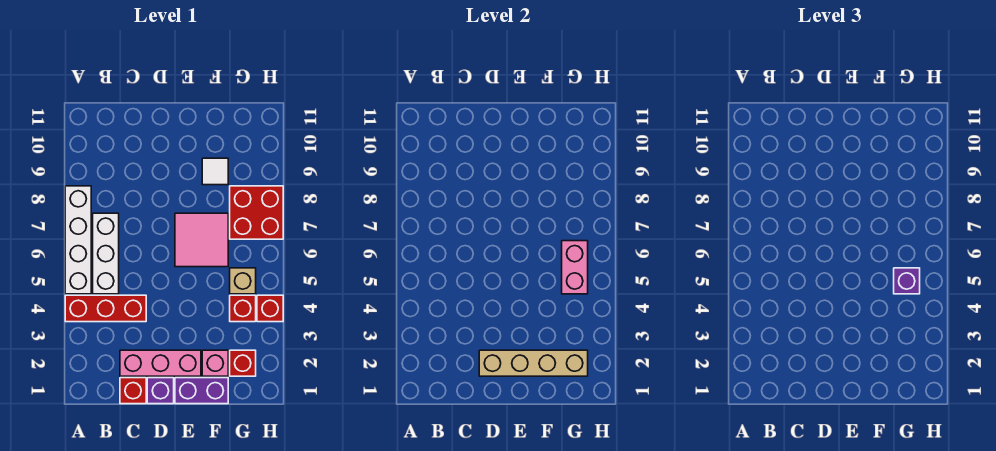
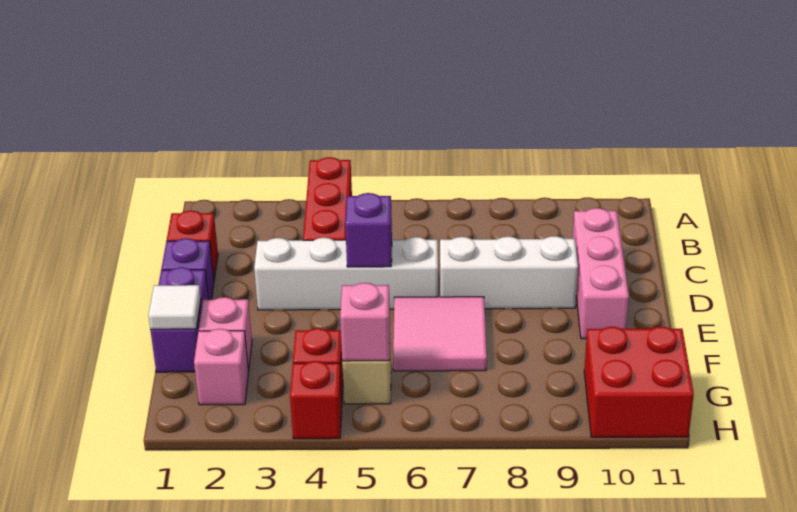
white 1x4 brick [65,186,91,294] -> white 1x4 brick moved to [254,237,438,310]
white 1x3 brick [93,213,119,294] -> white 1x3 brick moved to [440,236,578,309]
pink 1x3 brick [120,350,201,376] -> pink 1x3 brick moved to [572,208,629,339]
tan 1x4 brick [479,350,588,376] -> none
white 1x1 tile [202,158,228,185] -> white 1x1 tile moved to [148,285,201,329]
red 1x1 brick [230,350,256,376] -> pink 1x1 brick [194,329,249,405]
pink 1x2 brick [562,241,588,294] -> pink 1x1 brick [340,283,390,361]
purple 1x1 brick [894,268,920,294] -> purple 1x1 brick moved to [345,193,392,267]
red 2x2 brick [230,186,283,239] -> red 2x2 brick moved to [584,326,694,437]

